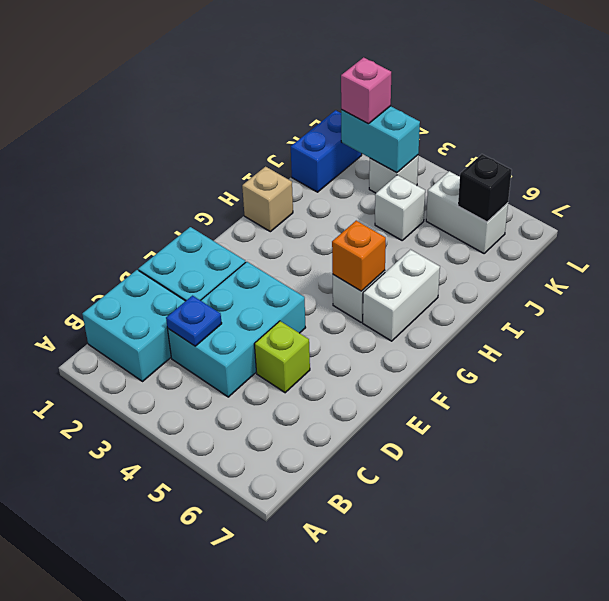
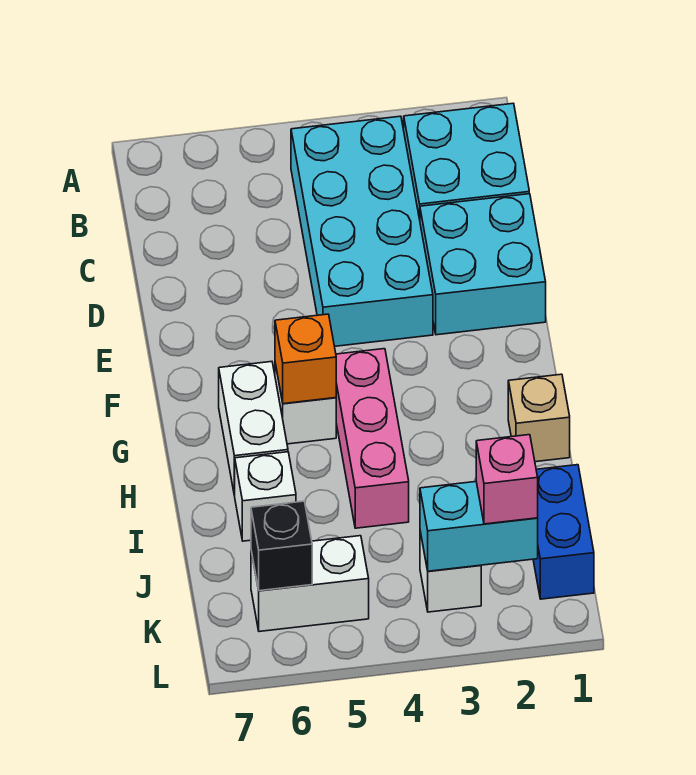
cyan 2x3 brick [168,262,306,397] -> cyan 2x4 brick [291,116,433,346]
blue 1x1 plate [166,296,222,346] -> none
lime 1x1 brick [255,321,310,393] -> none
none -> pink 1x3 brick [336,349,409,528]
white 1x1 brick [375,175,425,240] -> white 1x1 brick moved to [235,452,296,541]

